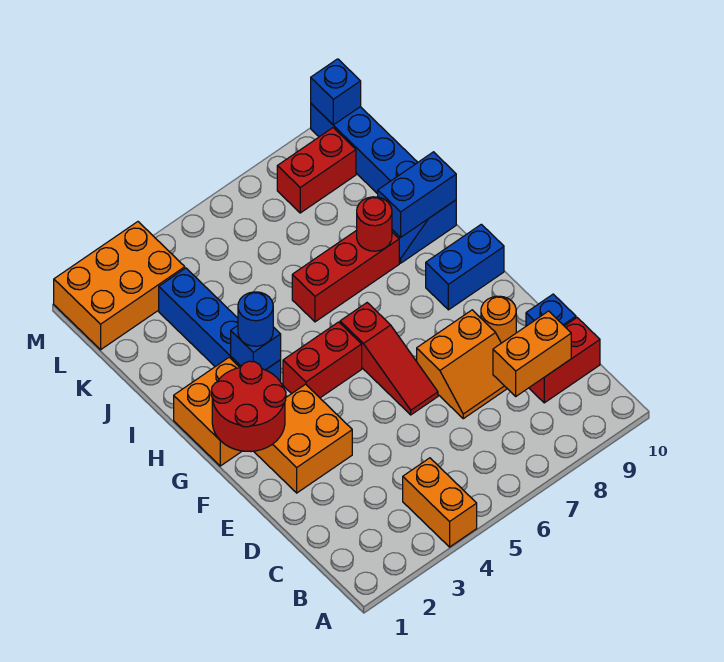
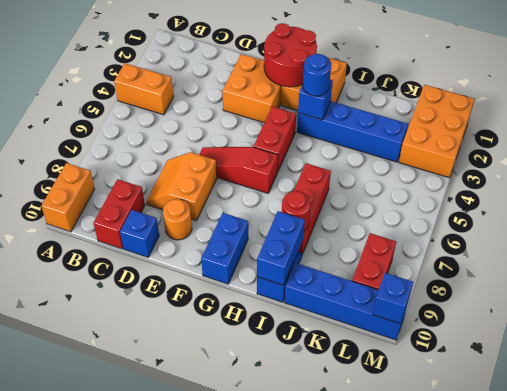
orange 1x2 brick [493,311,571,396] -> orange 1x2 brick moved to [41,163,95,232]

